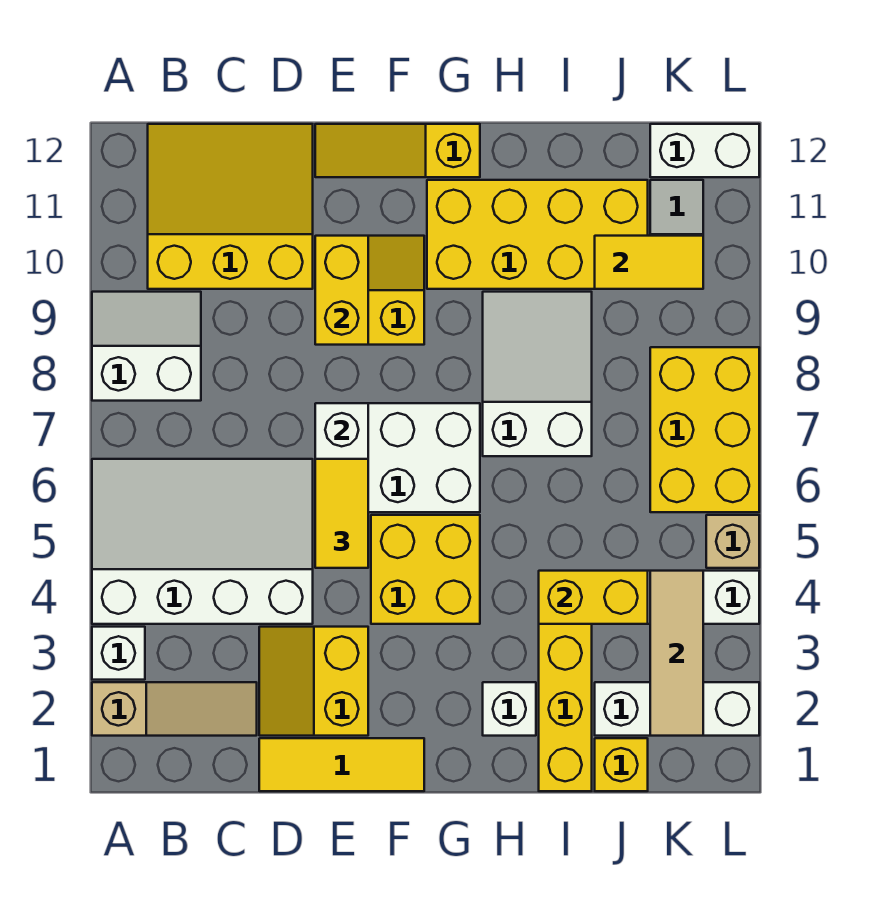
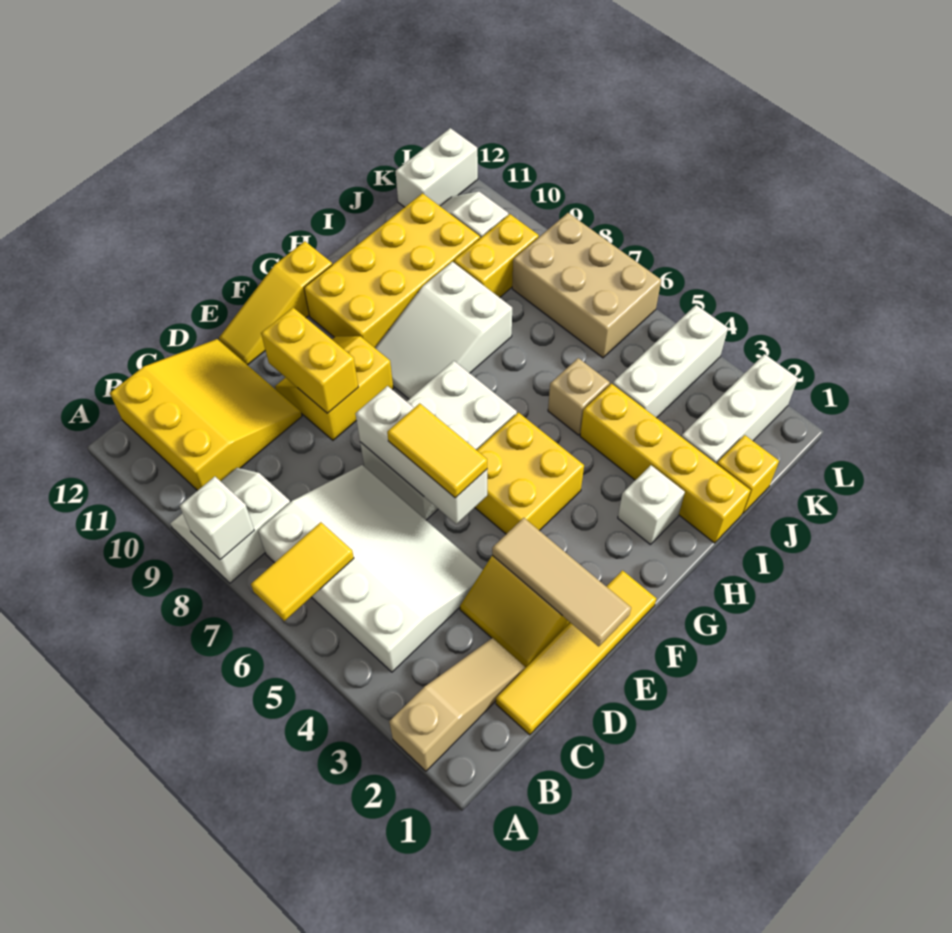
white 1x1 brick [92,627,145,680] -> white 1x1 brick moved to [180,477,254,560]
white 3x4 slope [92,459,313,624] -> white 3x4 slope turned to [258,465,483,672]
yellow 3x3 slope [148,124,313,289] -> yellow 3x3 slope turned to [110,339,302,491]
yellow 1x3 tile [259,738,424,791] -> yellow 1x4 tile [496,570,656,735]
white 2x3 slope [483,292,592,456] -> white 2x3 slope turned to [375,262,512,399]
yellow 1x2 brick [539,571,648,624] -> yellow 1x2 brick moved to [454,214,539,298]
yellow 1x2 tile [595,236,703,289] -> yellow 1x2 tile moved to [251,522,354,621]
tan 1x3 tile [650,571,703,736] -> tan 1x3 tile moved to [492,518,631,647]
yellow 2x3 brick [650,347,759,512] -> tan 2x3 brick [512,213,661,358]
tan 1x1 brick [706,515,759,568] -> tan 1x1 brick moved to [548,358,610,435]

